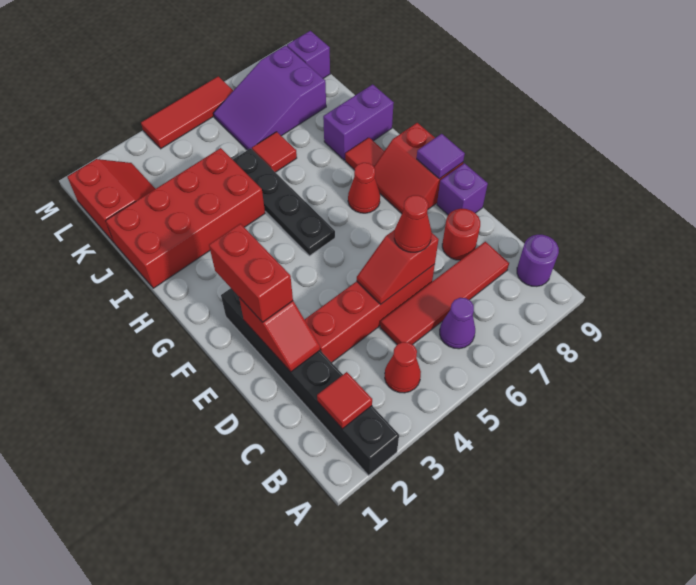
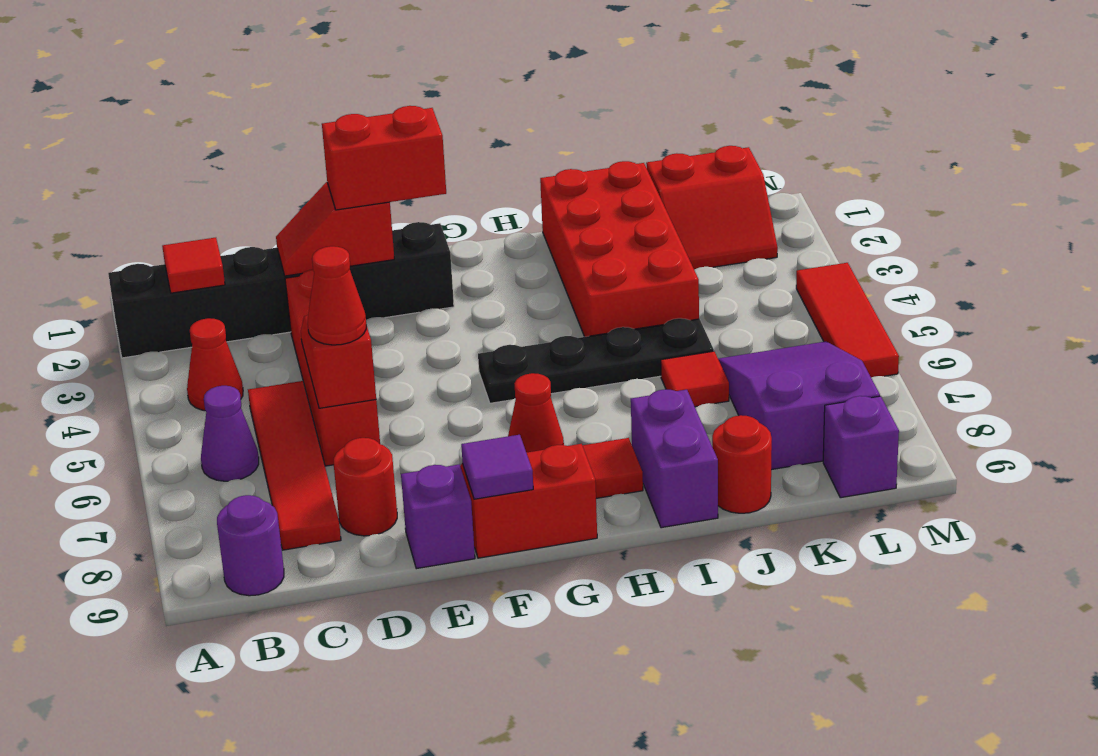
none -> red 1x1 round brick [712,415,772,513]

